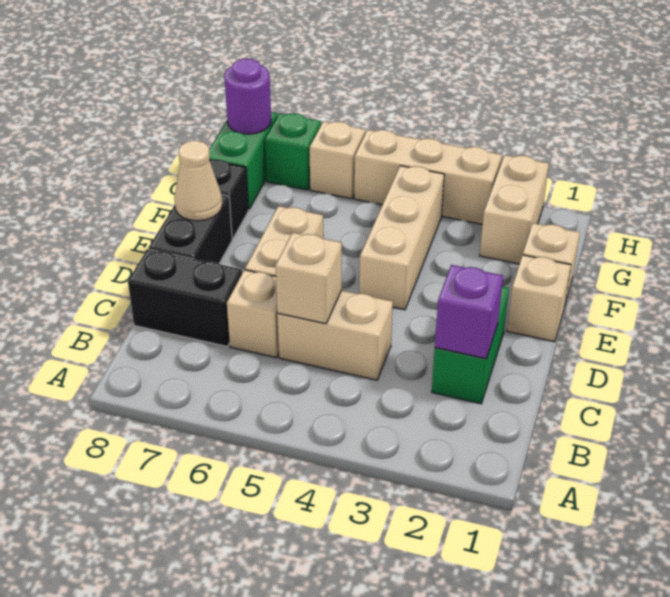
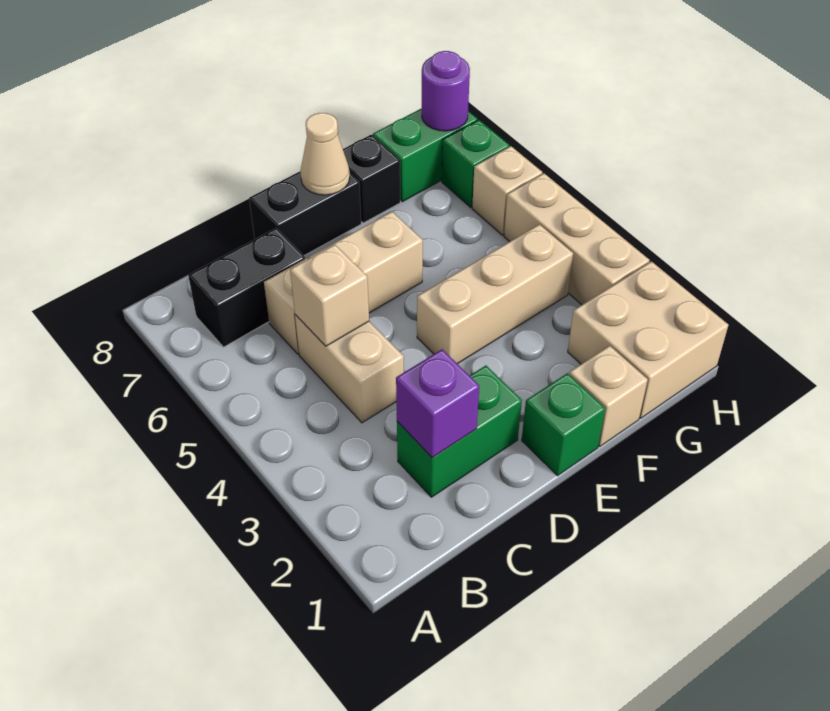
black 1x2 brick [128,249,242,347] -> black 1x2 brick turned to [188,228,305,347]
tan 1x1 brick [507,255,571,342] -> green 1x1 brick [522,373,605,476]
tan 1x2 brick [480,155,549,264] -> tan 2x2 brick [568,262,728,418]

